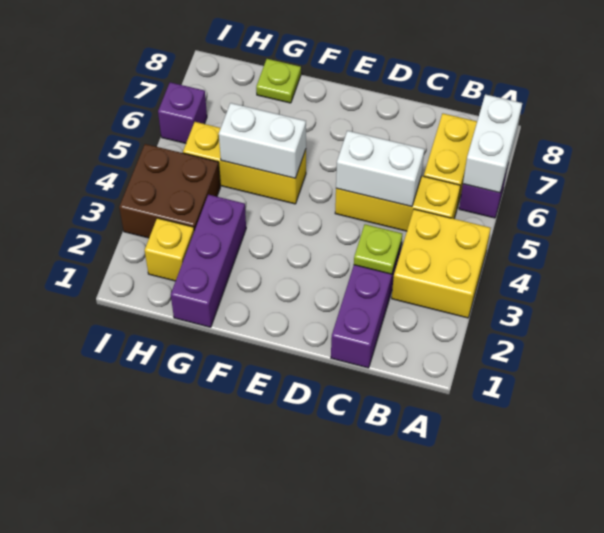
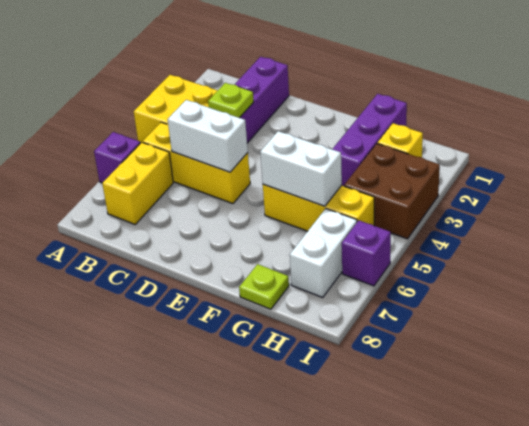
white 1x2 brick [463,94,522,193] -> white 1x2 brick moved to [290,209,357,297]

